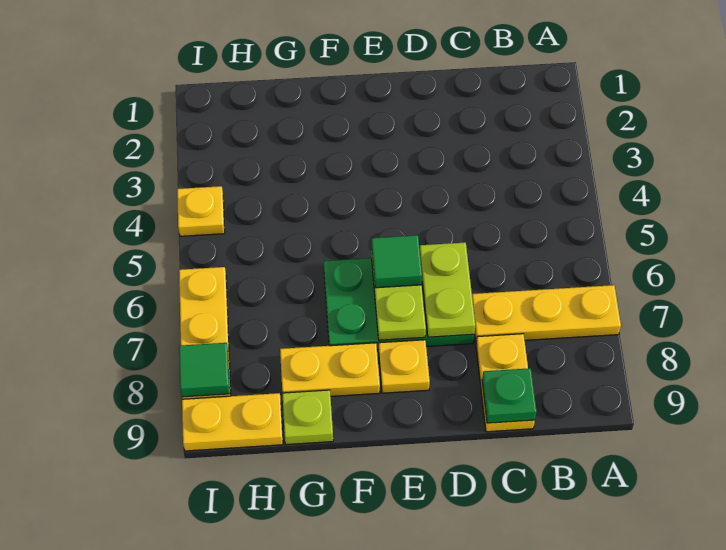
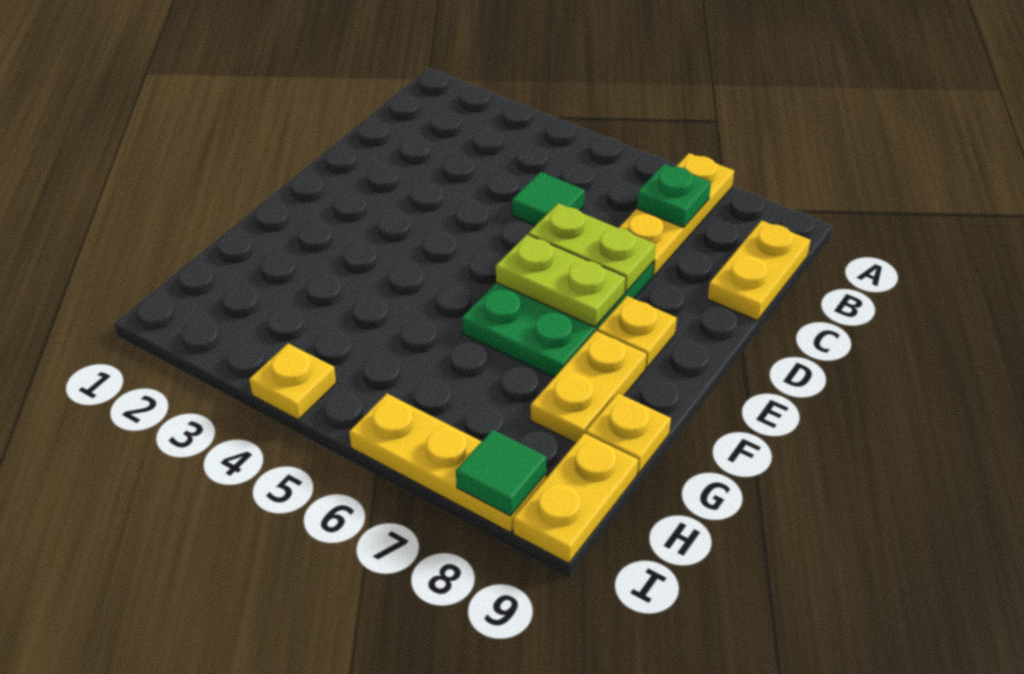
yellow 1x2 plate [476,334,535,432] -> yellow 1x2 plate turned to [707,220,811,321]
green 1x1 plate [482,368,537,423] -> green 1x1 plate moved to [637,164,711,227]
green 1x1 tile [372,235,422,288] -> green 1x1 tile moved to [512,172,585,226]
lime 1x1 plate [282,390,333,445] -> yellow 1x1 plate [586,393,671,474]

